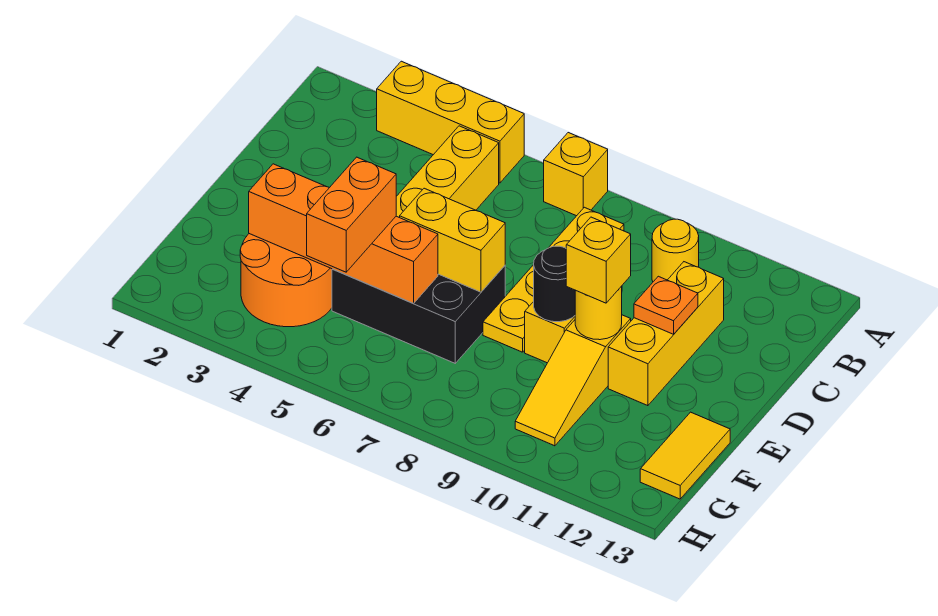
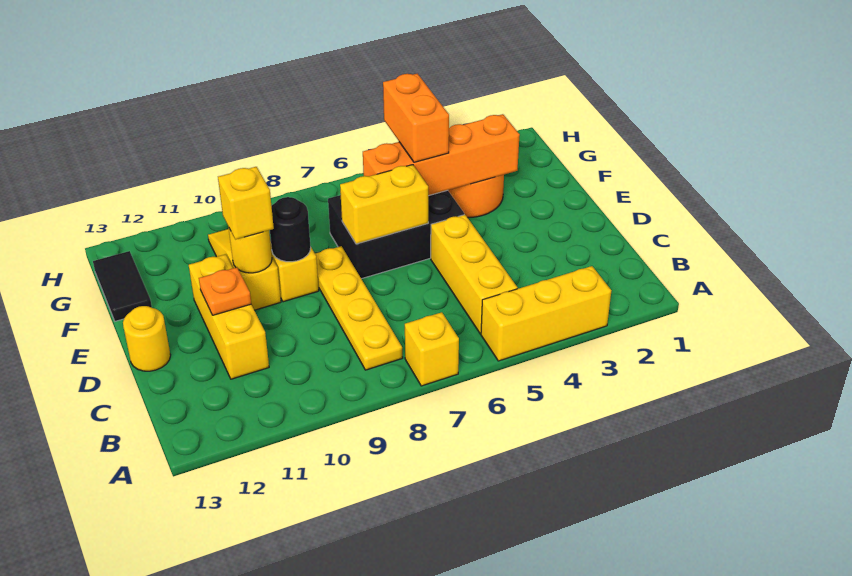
yellow 1x1 round brick [652,219,699,282] -> yellow 1x1 round brick moved to [123,306,171,371]
yellow 1x2 tile [640,412,730,499] -> black 1x2 tile [93,251,152,321]

